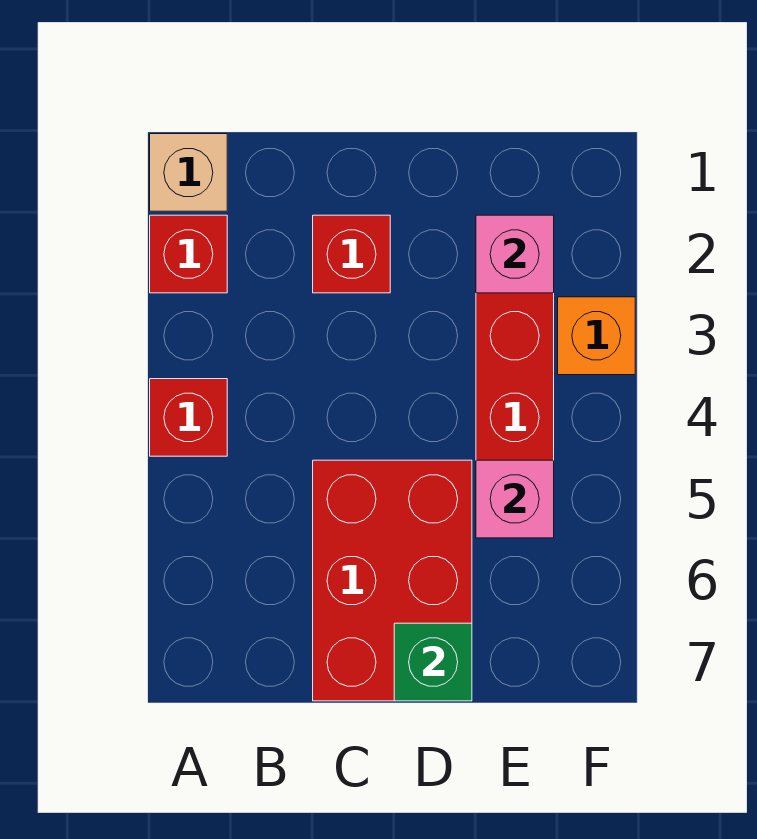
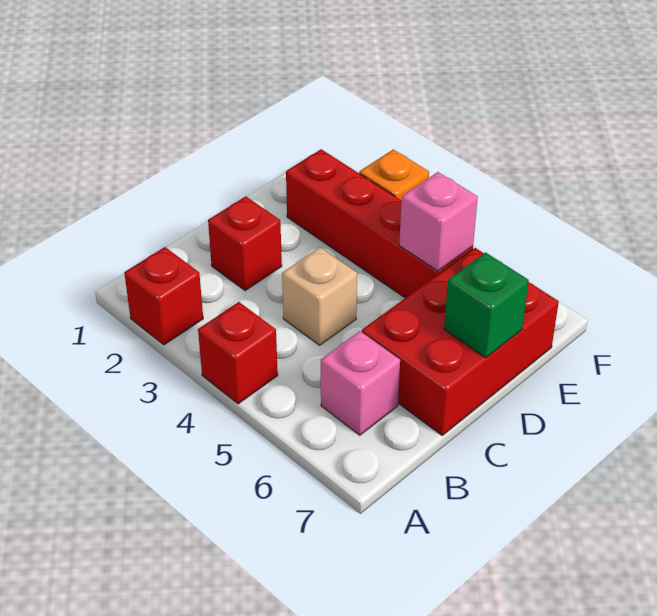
tan 1x1 brick [150,134,227,211] -> tan 1x1 brick moved to [282,248,357,345]
red 2x3 brick [313,460,472,701] -> red 2x3 brick turned to [362,248,559,435]
pink 1x1 brick [476,215,554,293] -> pink 1x1 brick moved to [321,331,400,435]

